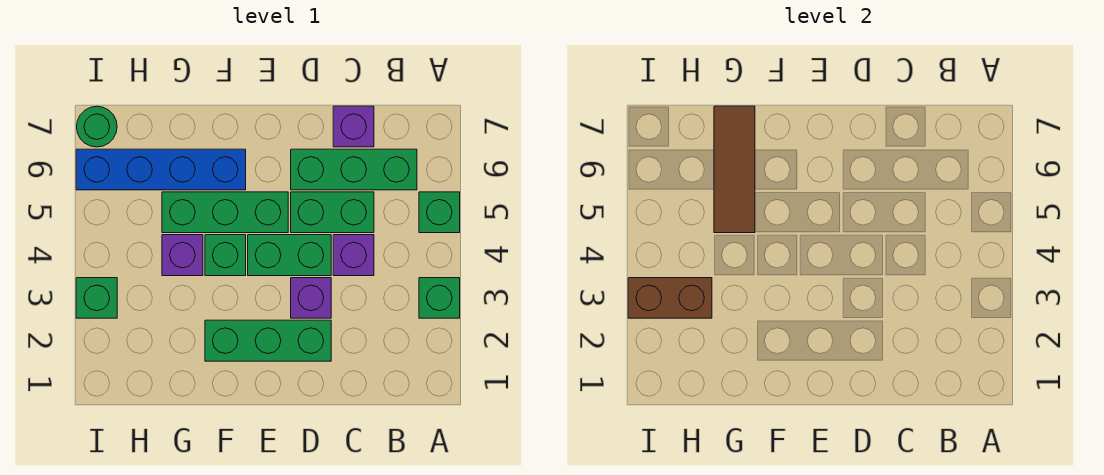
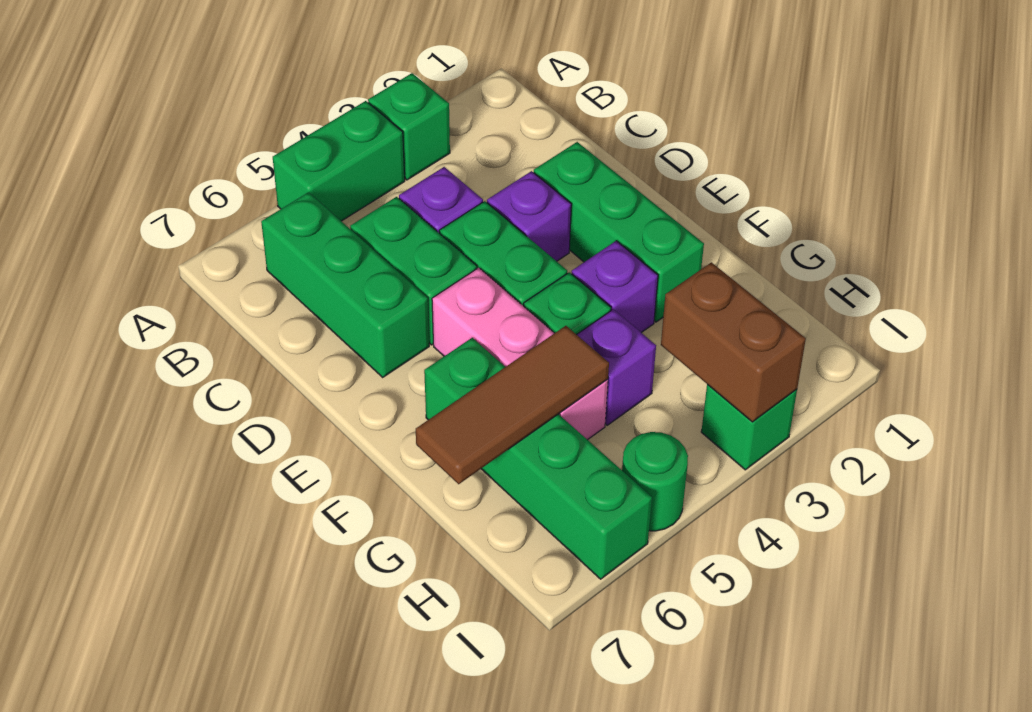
green 1x1 brick [419,192,460,233] -> green 1x2 brick [273,101,405,221]
purple 1x1 brick [333,106,374,147] -> purple 1x1 brick moved to [572,241,658,333]
green 1x3 brick [162,192,288,233] -> pink 1x3 brick [432,268,608,440]
blue 1x4 brick [76,149,246,190] -> green 1x4 brick [424,338,652,579]
green 1x1 round brick [77,106,117,147] -> green 1x1 round brick moved to [622,432,688,531]

